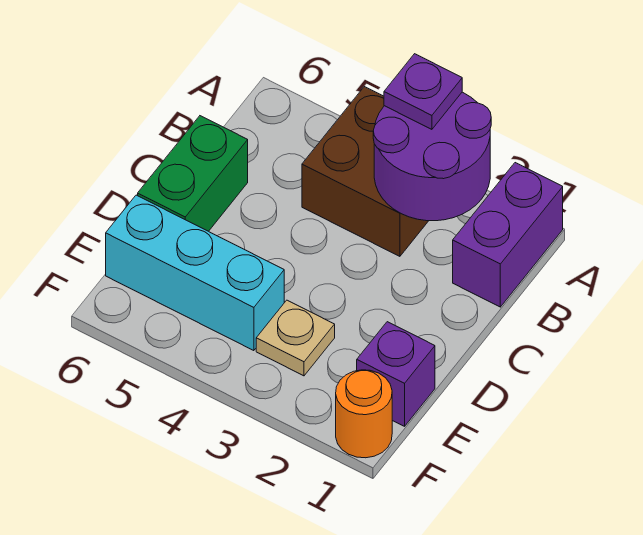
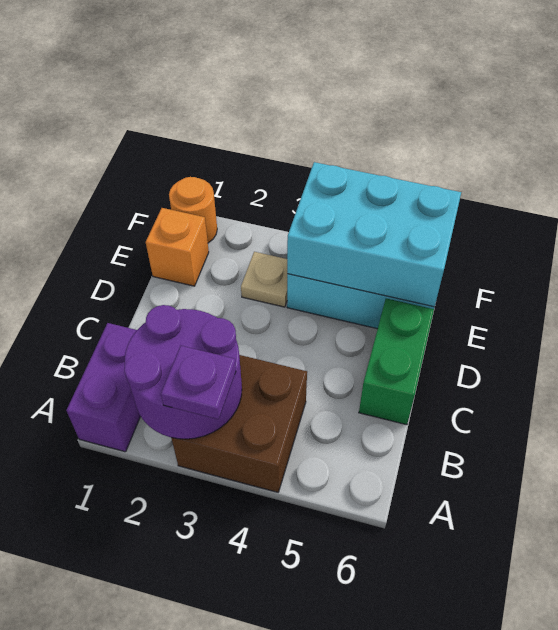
purple 1x1 brick [357,322,435,426] -> orange 1x1 brick [146,208,209,286]
none -> cyan 2x3 brick [287,162,461,307]

